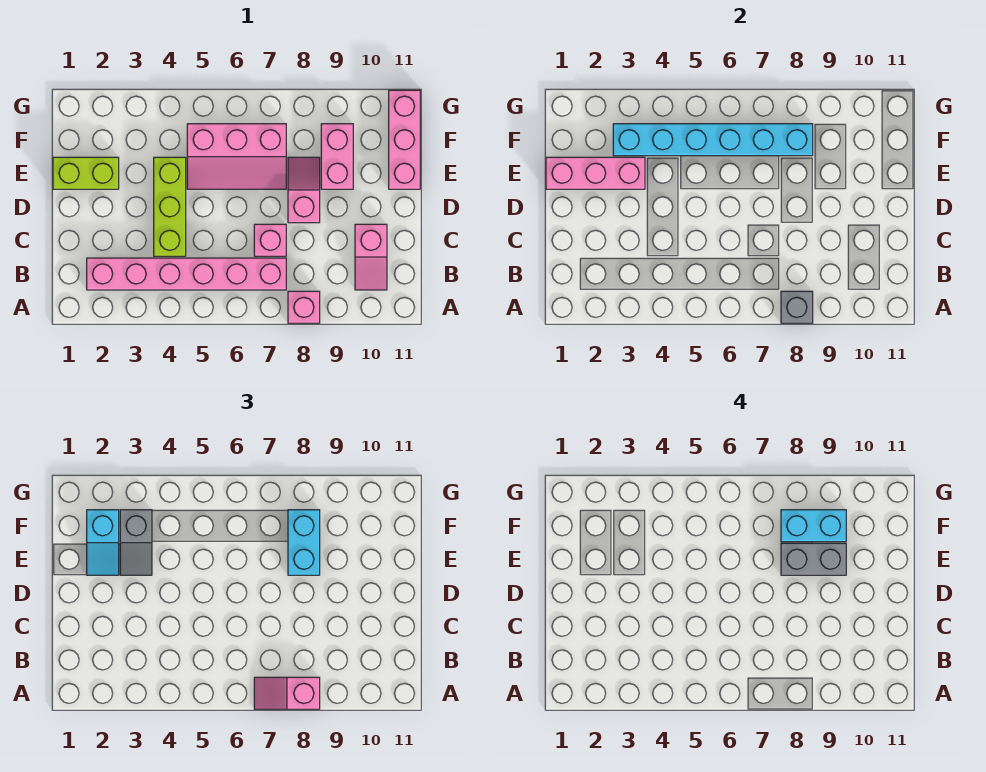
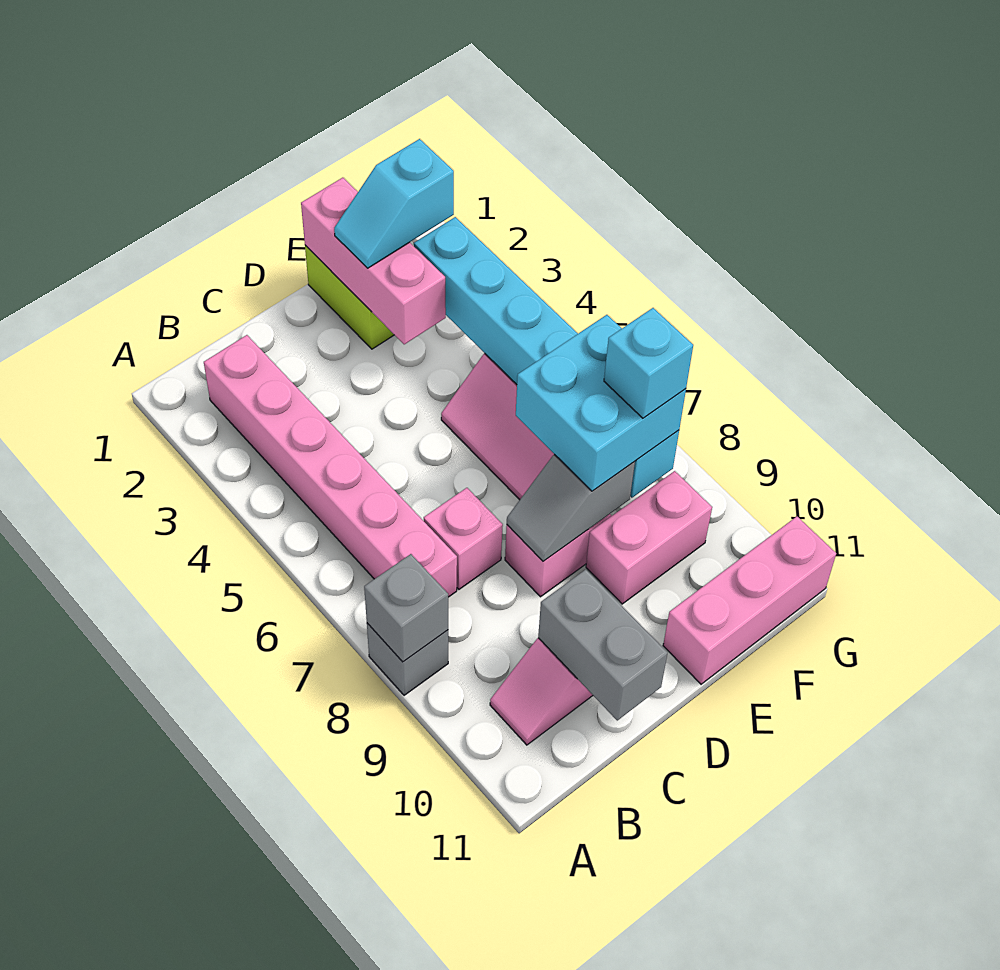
pink 1x2 slope [254,677,320,709] -> none
pink 1x1 brick [288,291,320,323] -> grey 1x1 brick [367,623,448,695]
lime 1x3 brick [154,157,186,256] -> none
grey 1x2 slope [120,510,152,575] -> grey 1x2 slope moved to [507,454,635,561]
cyan 1x2 brick [288,510,320,575] -> cyan 2x2 brick [516,315,686,491]
grey 1x2 brick [781,543,846,575] -> grey 1x2 brick moved to [538,570,668,720]
cyan 1x2 brick [781,510,846,542] -> cyan 1x1 brick [604,308,693,418]

